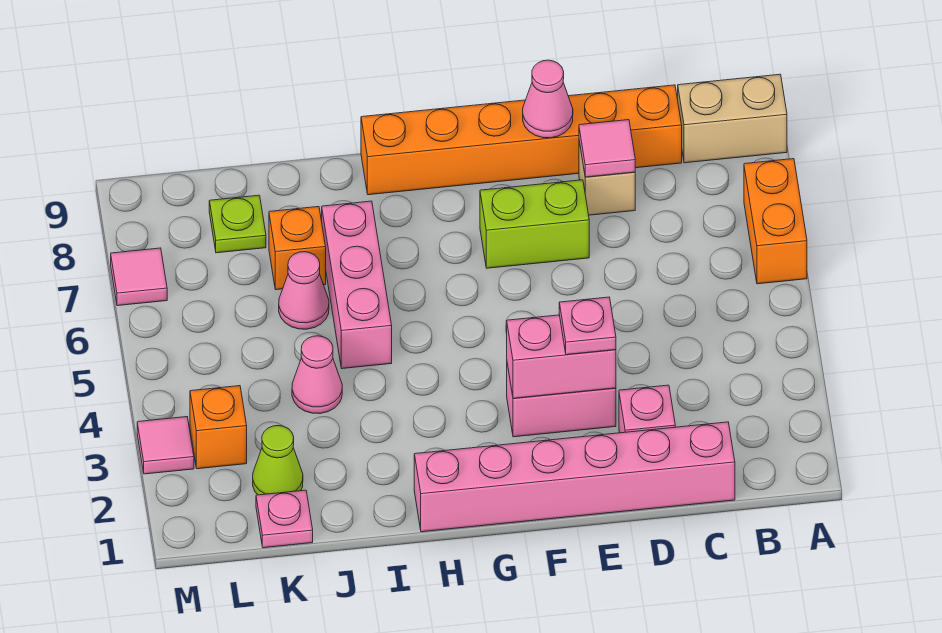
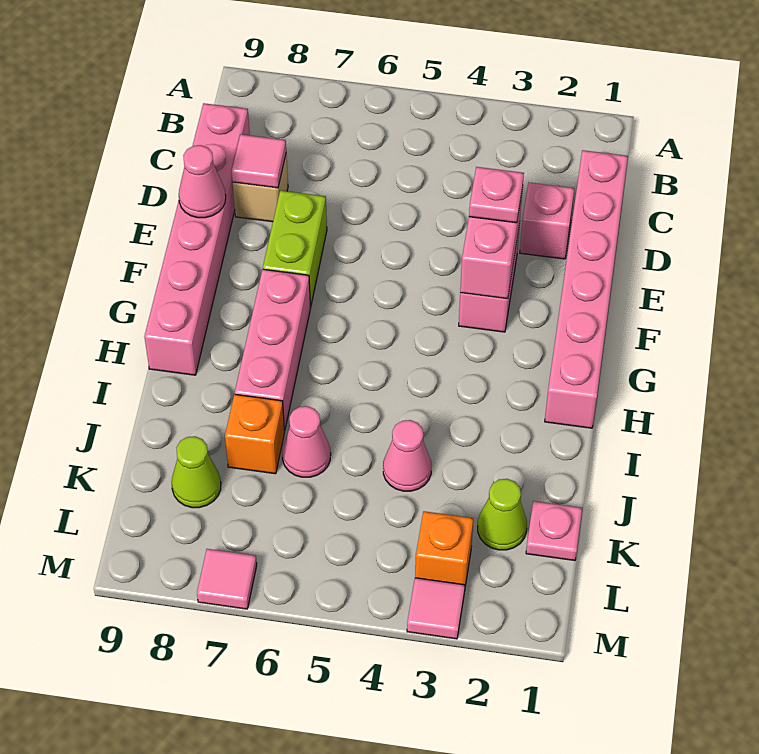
orange 1x2 brick [744,159,807,284] -> none
tan 1x2 brick [678,74,787,163] -> none
orange 1x6 brick [361,85,682,195] -> pink 1x6 brick [144,103,250,375]
pink 1x3 brick [322,201,392,369] -> pink 1x3 brick turned to [235,269,311,431]
lime 1x1 plate [209,195,266,253] -> lime 1x1 cone [172,436,221,508]

